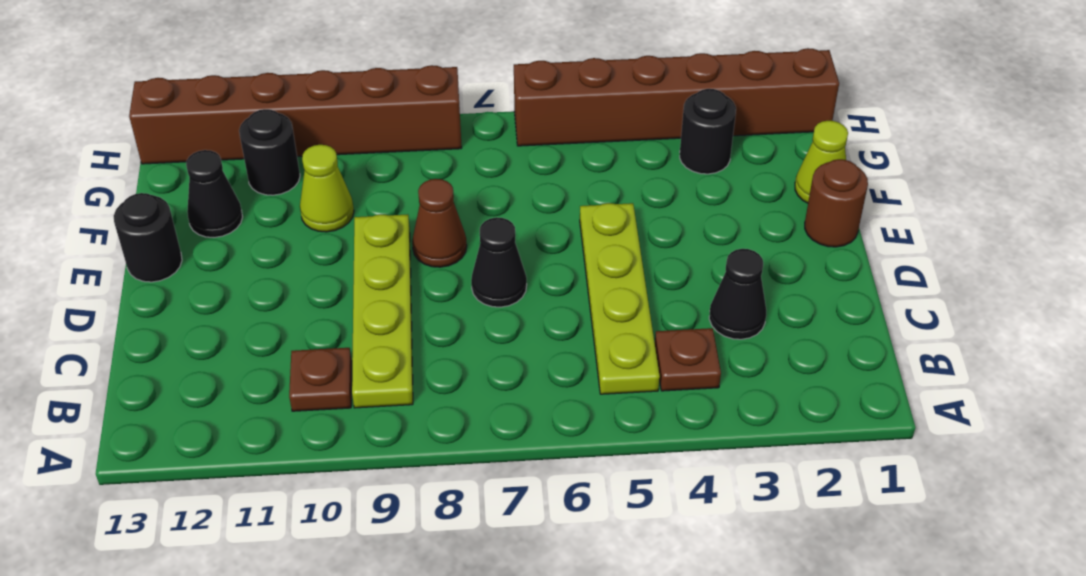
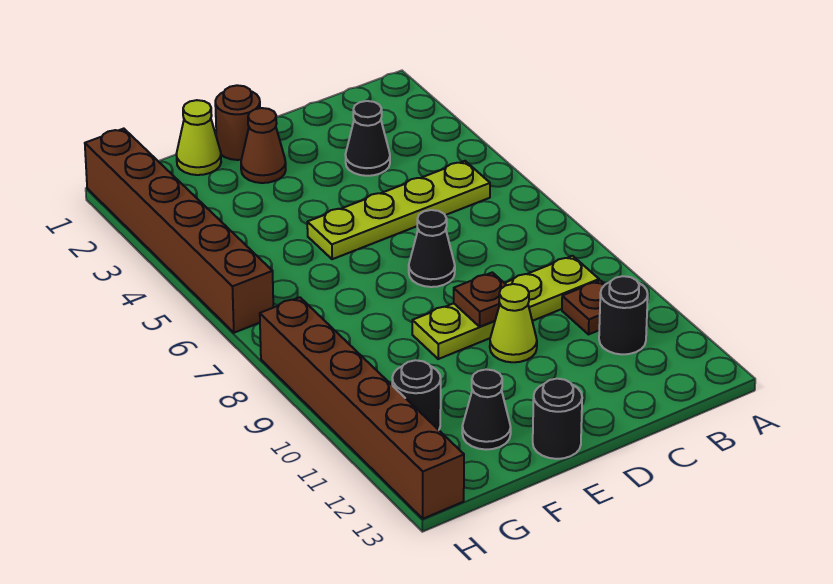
brown 1x1 plate [655,328,721,391] -> brown 1x1 plate moved to [454,272,506,327]
brown 1x1 cone [412,179,467,267] -> brown 1x1 cone moved to [241,108,286,183]
lime 1x1 cone [300,145,354,232] -> lime 1x1 cone moved to [490,284,537,362]
black 1x1 round brick [680,89,736,174] -> black 1x1 round brick moved to [599,276,648,354]

